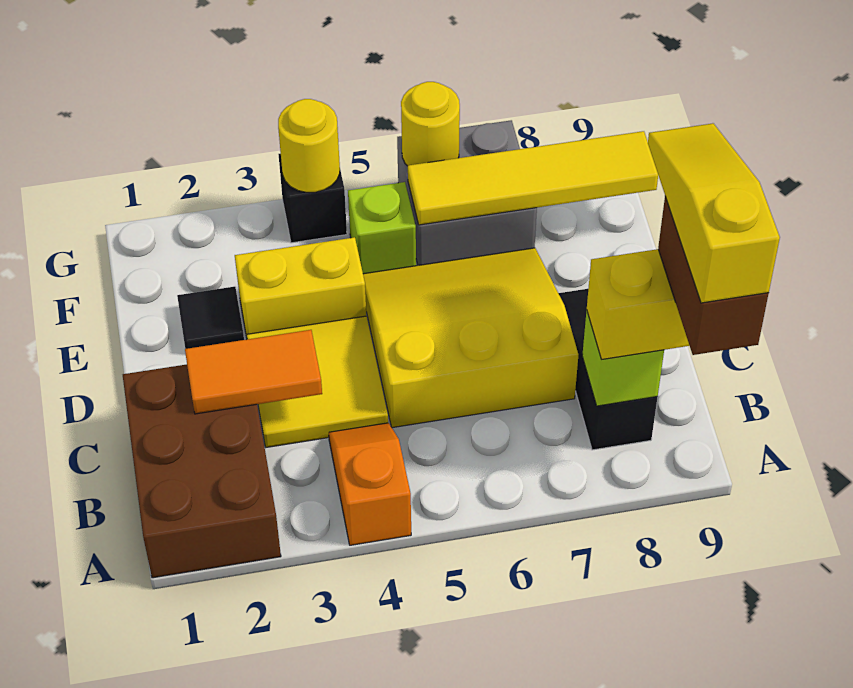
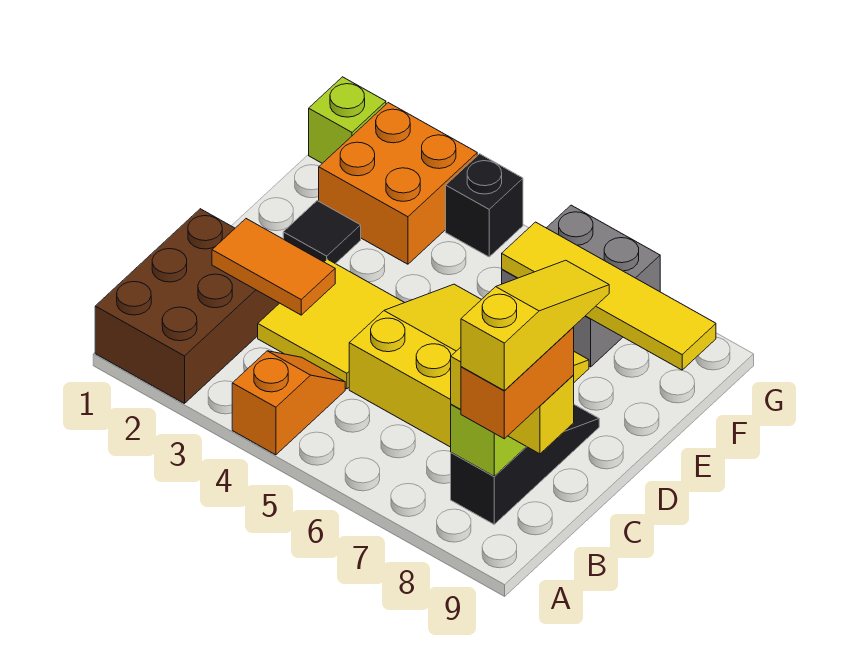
brown 1x2 brick [658,197,769,355] -> orange 1x2 brick [461,327,574,439]
yellow 1x2 brick [235,237,366,338] -> none
none -> orange 2x2 brick [319,103,477,264]
lime 1x1 brick [348,182,416,274] -> lime 1x1 brick moved to [309,77,386,163]
yellow 1x1 round brick [278,99,340,192] -> none
yellow 1x1 round brick [401,82,460,166] -> none

